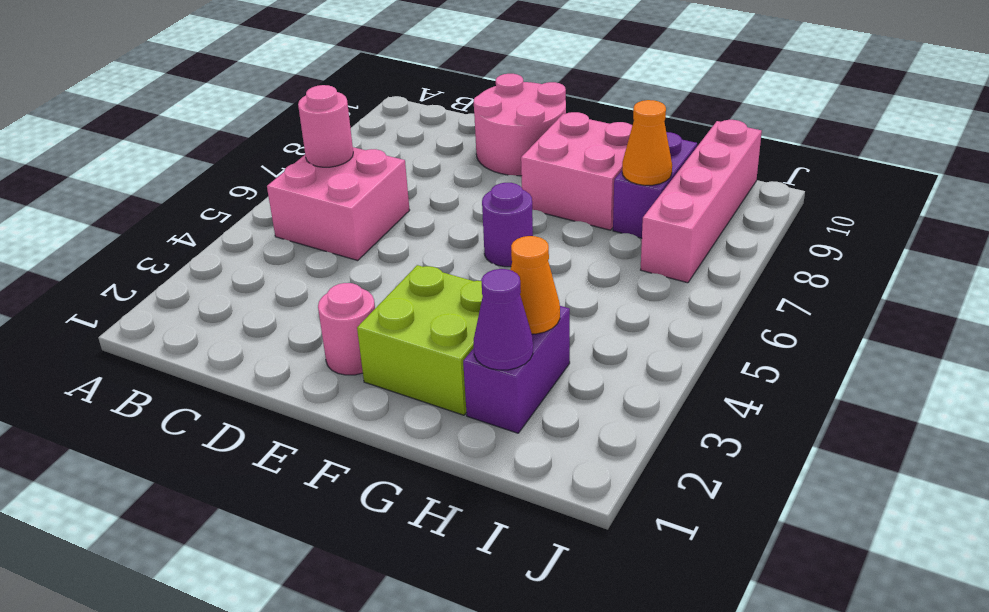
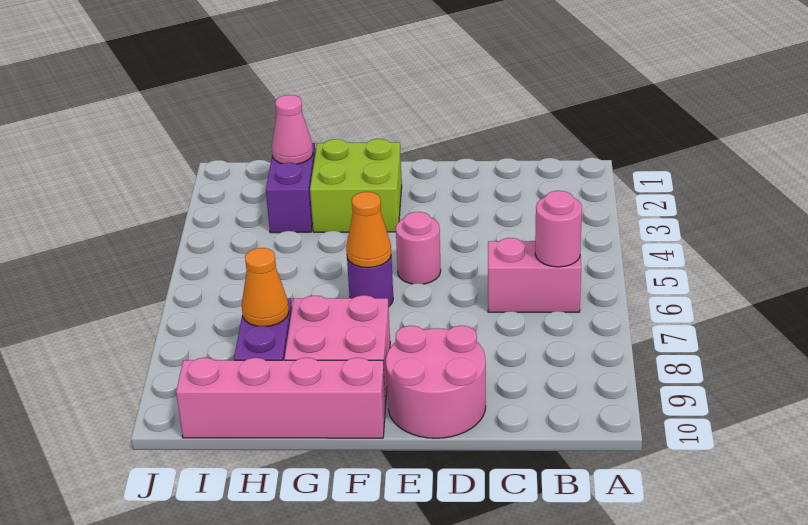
pink 2x2 brick [267,147,410,261] -> pink 1x2 brick [488,238,581,312]
pink 1x1 round brick [318,283,375,375] -> pink 1x1 round brick moved to [396,212,441,284]
purple 1x1 cone [473,269,533,370] -> pink 1x1 cone [272,95,313,164]
orange 1x1 cone [510,236,560,334] -> orange 1x1 cone moved to [346,192,391,268]
pink 1x4 brick [641,120,762,283] -> pink 1x4 brick turned to [176,358,386,438]

